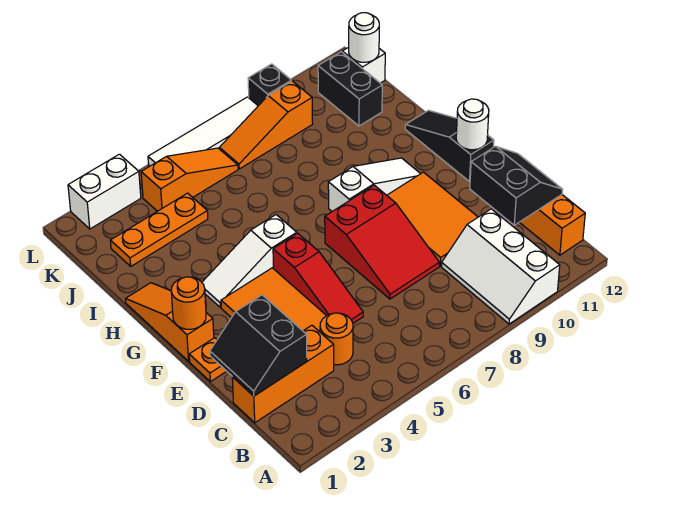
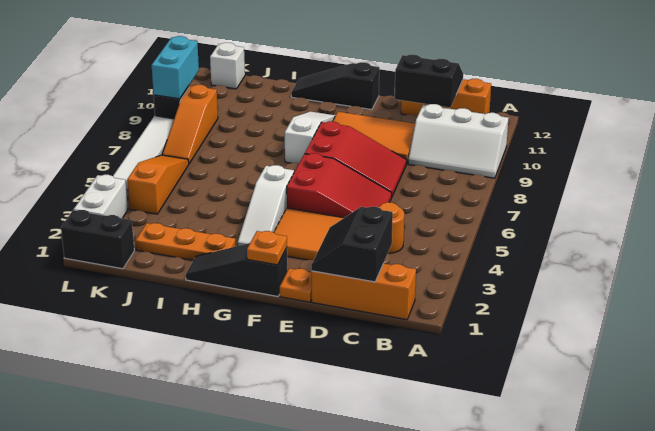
orange 1x3 brick [232,325,334,423] -> orange 1x3 brick turned to [311,263,416,320]
black 2x2 slope [210,295,307,396] -> black 2x2 slope turned to [311,207,393,282]
red 1x3 slope [273,233,363,323] -> red 2x3 slope [287,153,392,218]
orange 1x3 slope [126,283,214,361] -> black 1x3 slope [186,243,288,296]
orange 1x1 round brick [171,277,206,329] -> orange 1x1 plate [247,231,287,265]
white 1x1 round brick [456,99,489,150] -> none
orange 1x3 plate [110,193,208,266] -> orange 1x3 plate turned to [136,223,236,260]
black 1x2 brick [318,52,382,126] -> black 1x2 brick moved to [61,210,134,269]
white 1x1 round brick [349,13,379,62] -> none
none -> cyan 1x2 brick [152,36,199,99]

